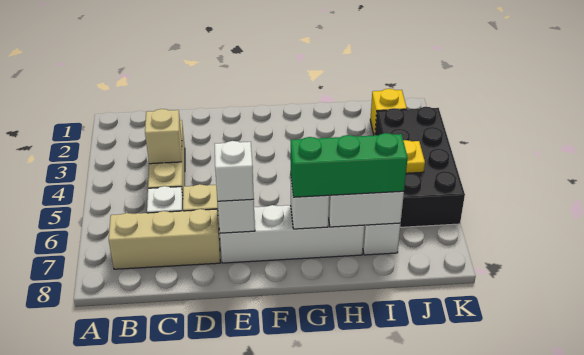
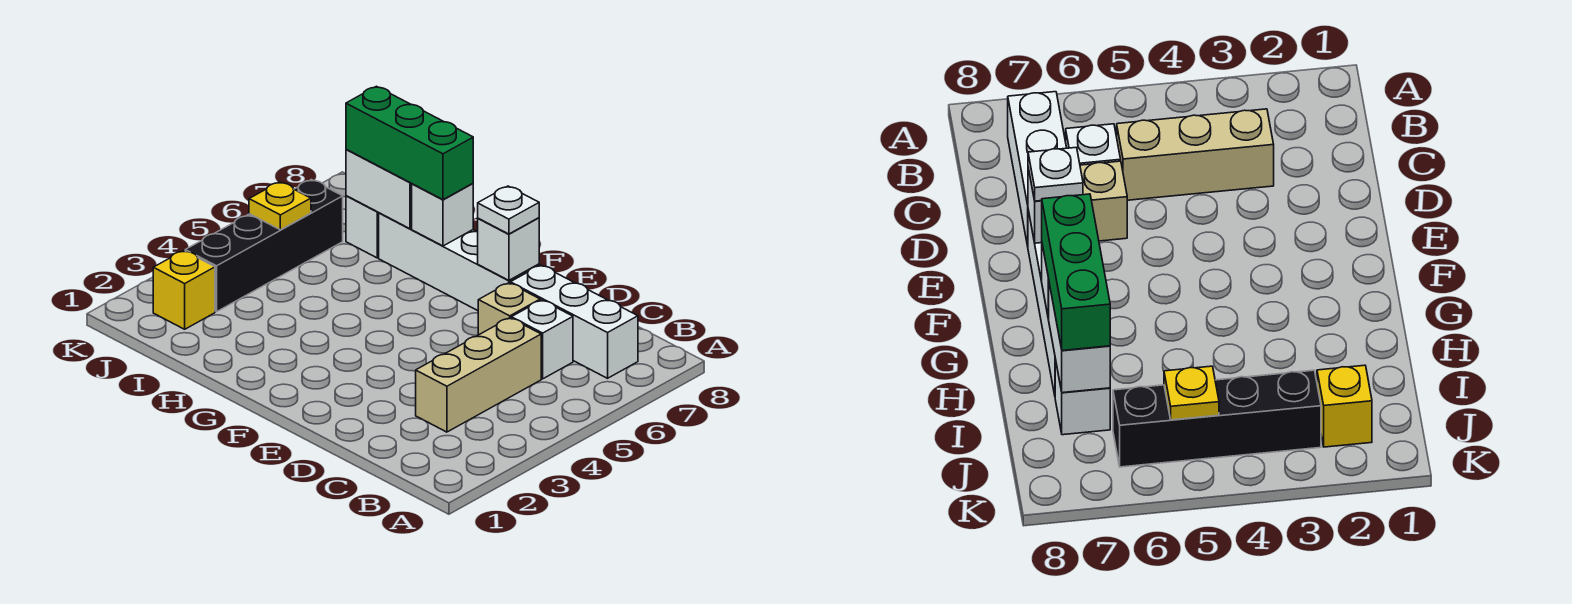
tan 1x3 brick [109,209,220,269] -> white 1x3 brick [510,265,638,378]
tan 1x1 brick [145,109,182,164] -> none
white 1x1 brick [214,141,254,201] -> white 1x1 plate [478,186,539,234]
black 2x4 brick [375,107,465,227] -> black 1x4 brick [185,180,343,312]

